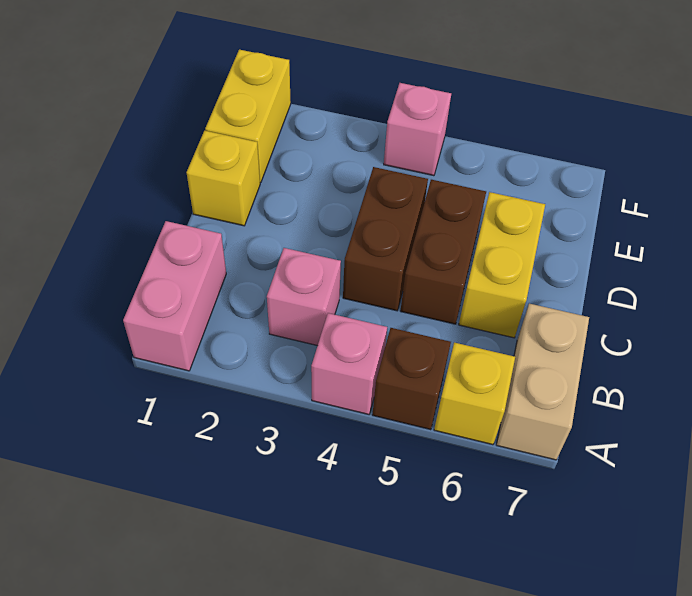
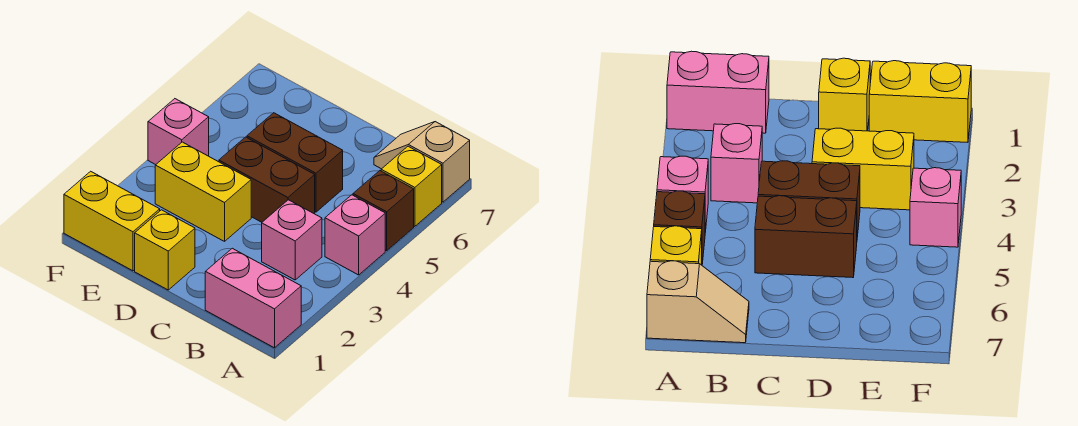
tan 1x2 brick [497,304,589,460] -> tan 1x2 slope [374,122,470,202]
yellow 1x2 brick [459,192,545,338] -> yellow 1x2 brick moved to [155,142,251,241]

